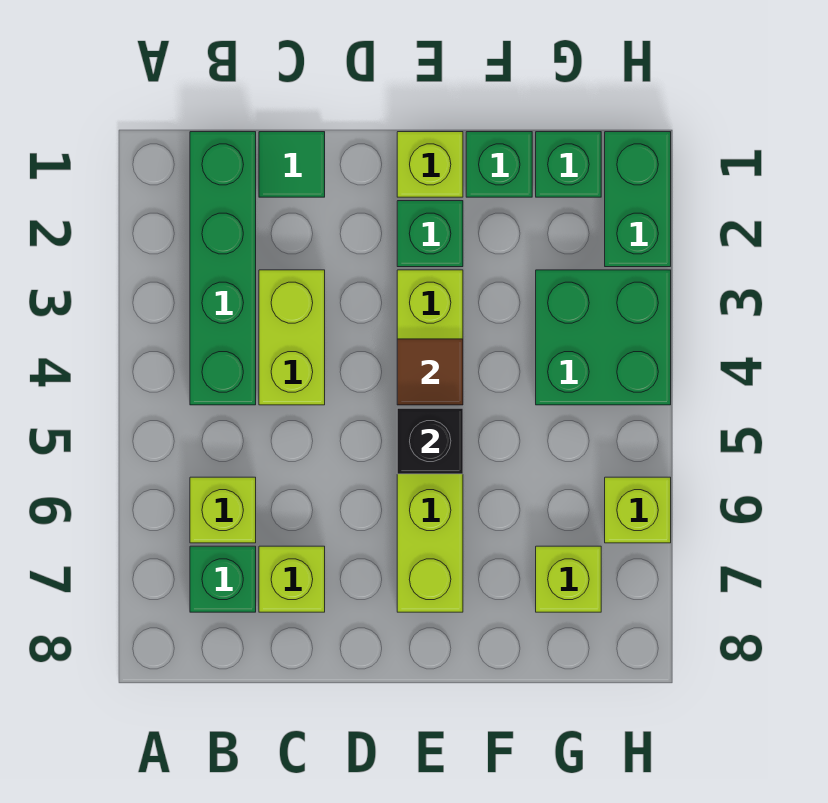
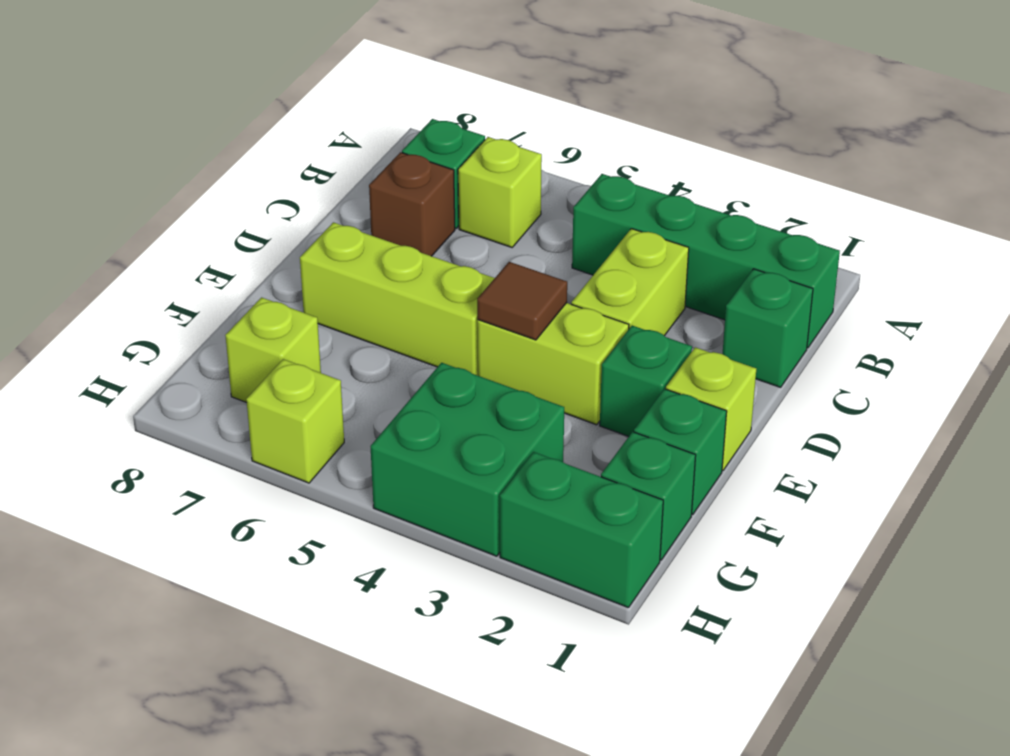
green 1x1 tile [259,132,325,197] -> green 1x1 brick [723,269,813,387]
lime 1x2 brick [259,270,325,405] -> lime 1x2 brick turned to [571,229,689,336]
lime 1x1 brick [259,546,325,612] -> brown 1x1 brick [369,152,455,256]
black 1x1 brick [397,408,463,474] -> none

